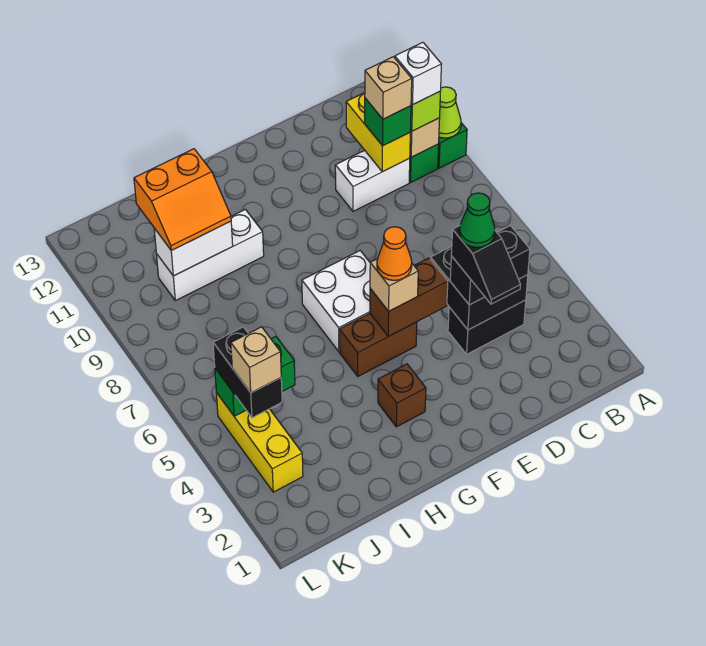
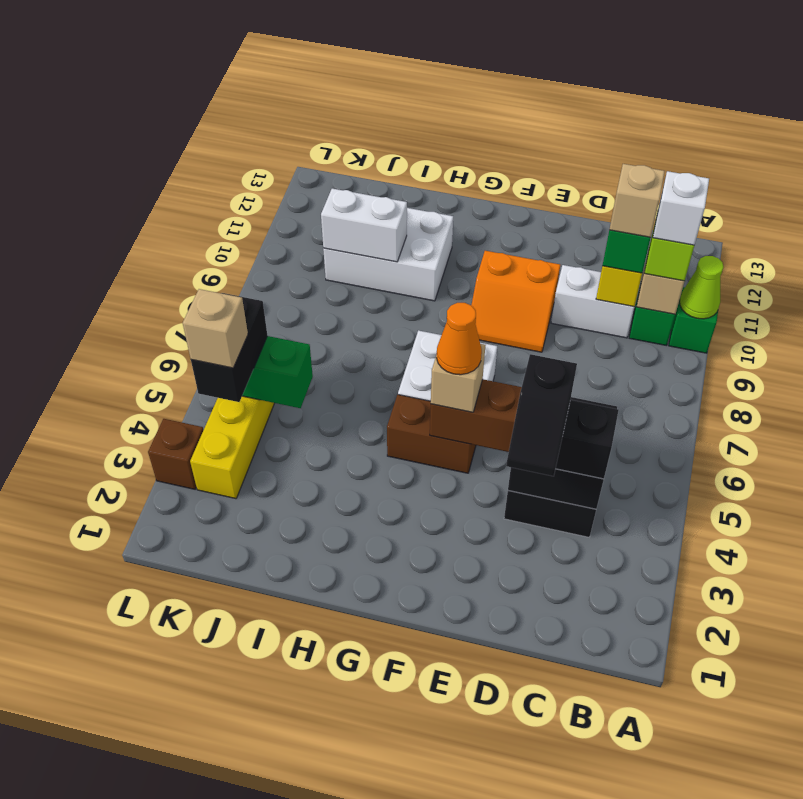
green 1x1 cone [459,193,495,247] -> none
brown 1x1 brick [378,364,426,427] -> brown 1x1 brick moved to [148,419,203,489]
white 1x3 brick [157,209,264,301] -> white 2x3 brick [323,208,453,301]
orange 2x2 slope [134,149,231,250] -> orange 2x2 slope moved to [471,251,560,352]

